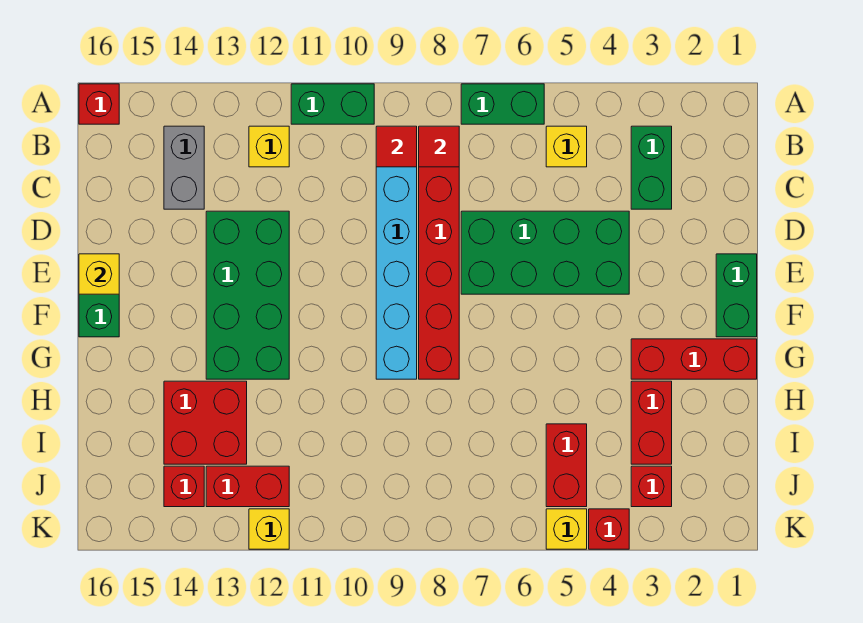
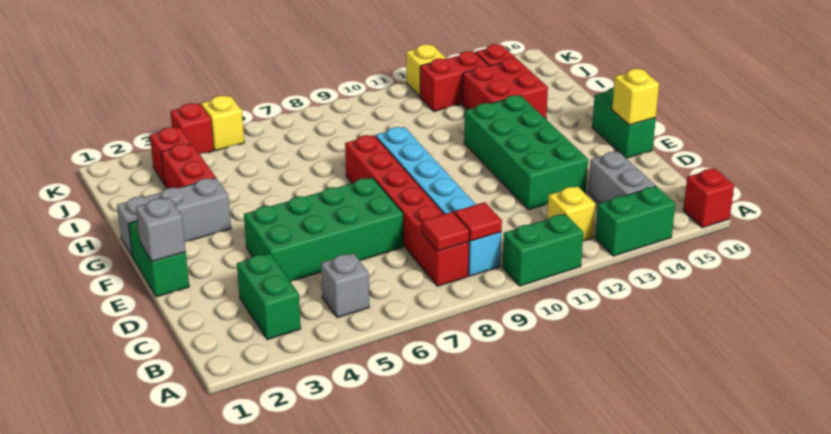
green 1x2 brick [461,84,544,124] -> green 1x2 brick moved to [595,186,675,256]
yellow 1x1 brick [546,126,587,167] -> grey 1x1 brick [321,253,369,318]
none -> grey 1x1 brick [136,198,186,261]
red 1x3 brick [631,339,757,379] -> grey 1x3 brick [117,178,231,257]
red 1x2 brick [546,424,587,507] -> none

